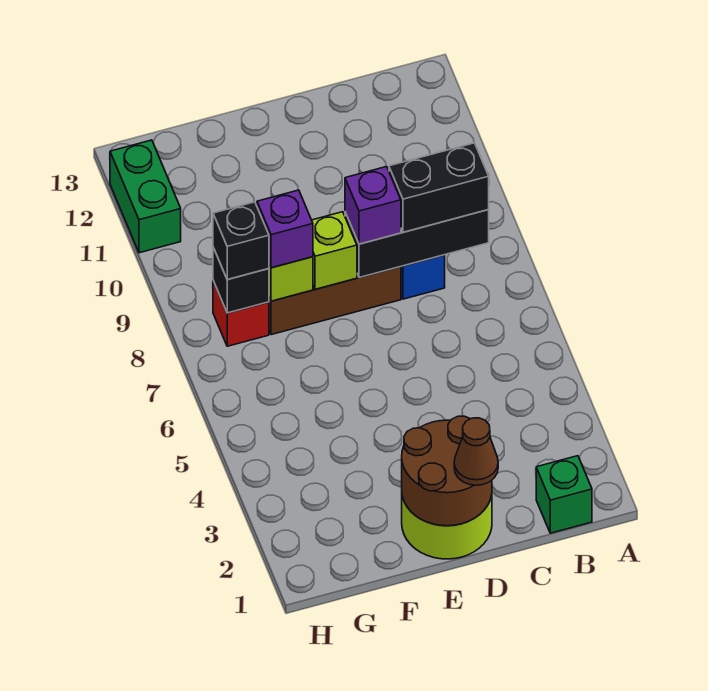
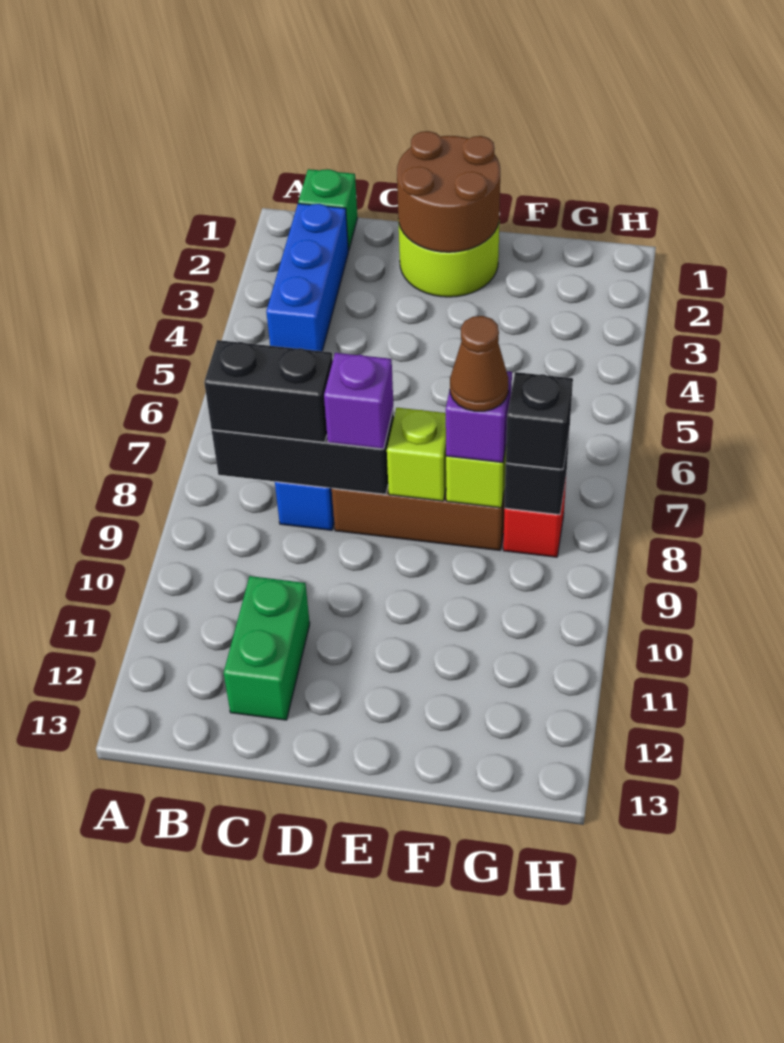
none -> blue 1x3 brick [266,204,348,351]
brown 1x1 cone [454,418,498,485] -> brown 1x1 cone moved to [450,316,508,411]
green 1x2 brick [110,140,181,253] -> green 1x2 brick moved to [224,576,310,720]

